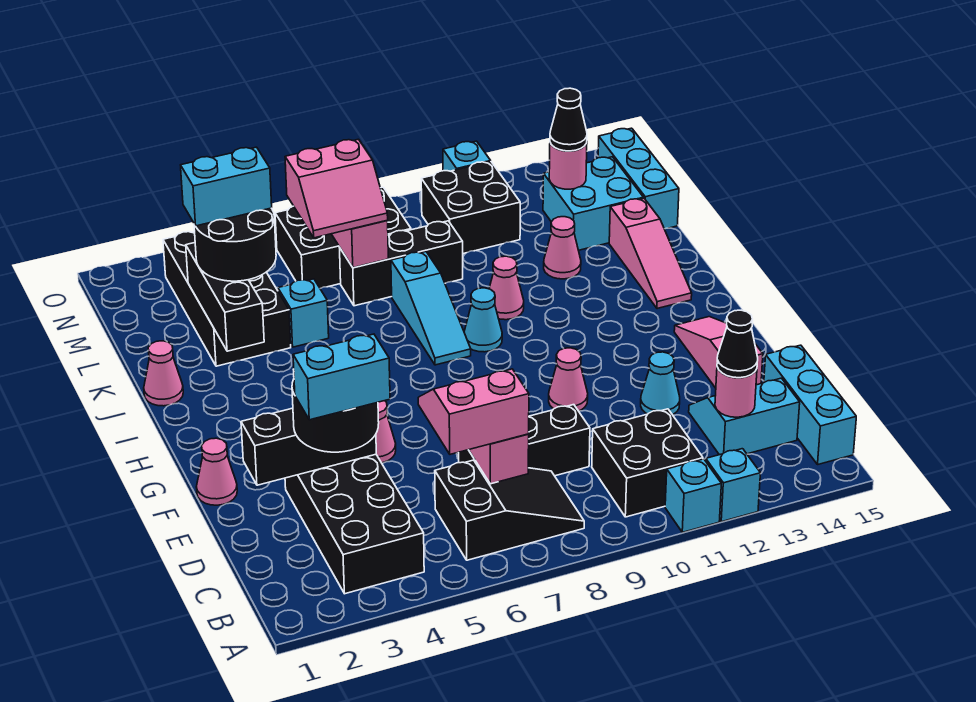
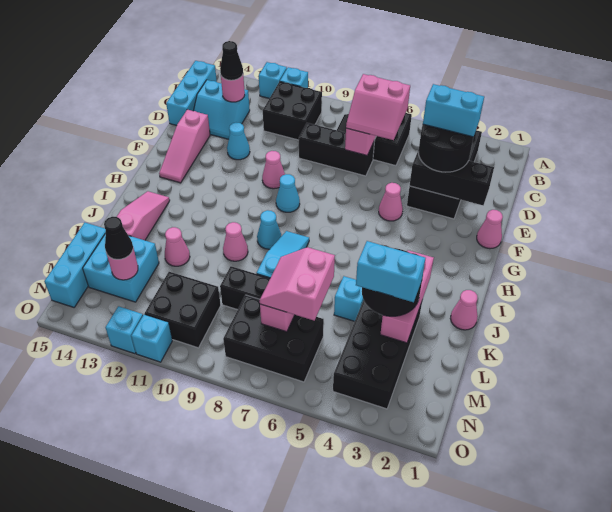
none -> cyan 1x1 cone [276,174,300,212]
black 1x3 brick [186,243,264,351] -> pink 1x3 brick [380,250,434,343]
pink 2x2 slope [285,139,388,238] -> pink 2x2 slope turned to [260,247,335,321]
none -> cyan 1x1 brick [105,306,143,354]

